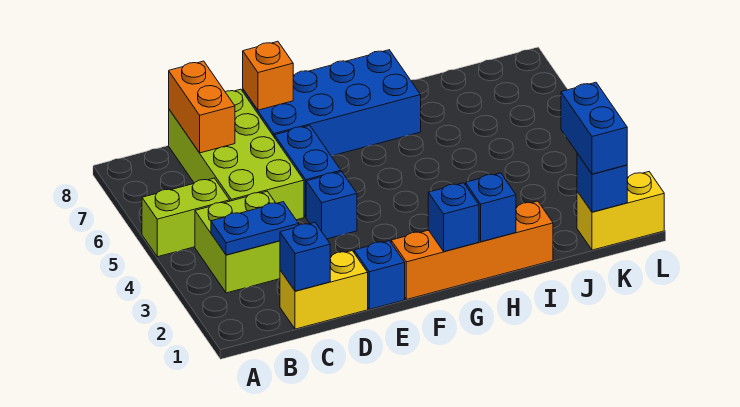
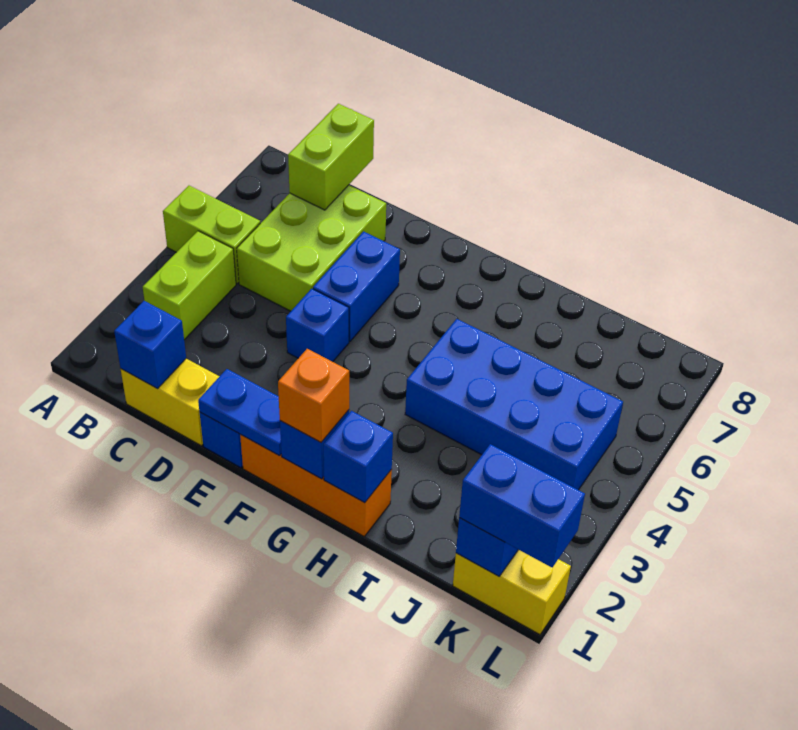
lime 2x2 brick [195,191,280,293] -> lime 1x2 brick [143,231,236,340]
blue 1x2 plate [211,202,299,255] -> blue 1x2 plate moved to [198,369,281,456]
lime 2x4 brick [169,89,304,220] -> lime 2x3 brick [237,185,386,311]
orange 1x2 brick [169,61,235,153] -> lime 1x2 brick [288,104,374,210]
blue 2x4 brick [243,50,421,156] -> blue 2x4 brick moved to [405,319,623,490]
orange 1x1 brick [243,41,293,110] -> orange 1x1 brick moved to [278,349,349,442]
orange 1x4 brick [391,201,553,300] -> orange 1x3 brick [240,435,392,536]
blue 1x2 brick [561,82,627,174] -> blue 1x2 brick turned to [459,444,585,567]

